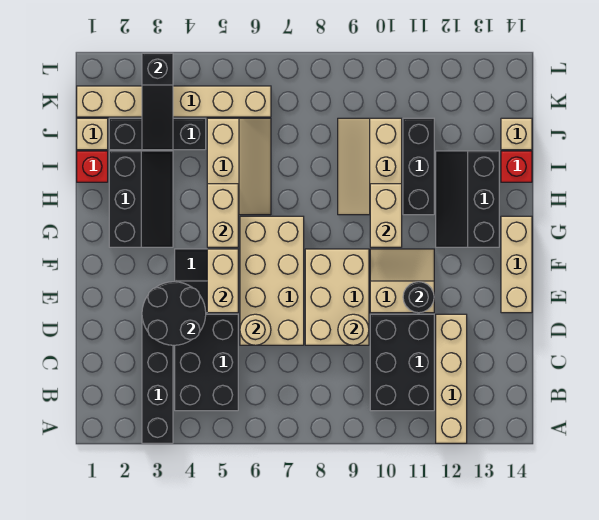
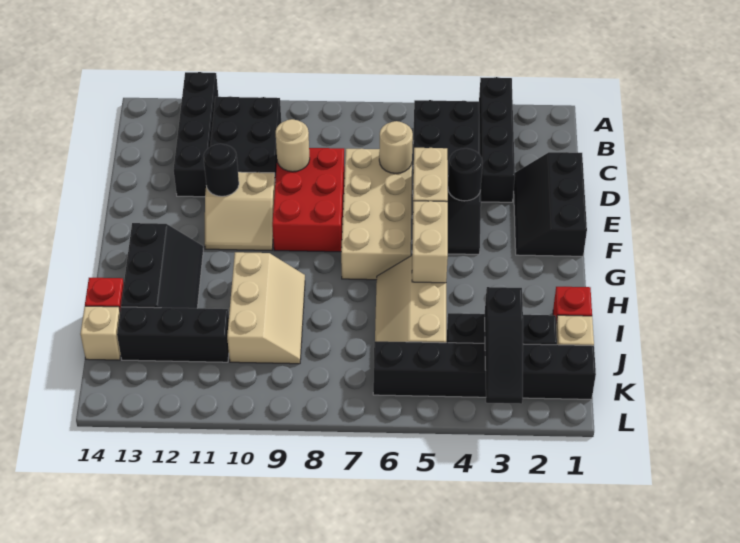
tan 1x4 brick [436,314,467,443] -> black 1x4 brick [174,72,218,197]
black 2x2 round brick [142,282,206,345] -> black 1x1 round brick [448,148,483,201]
tan 2x3 brick [305,249,369,345] -> red 2x3 brick [272,148,345,252]
tan 1x3 brick [501,216,532,313] -> none
black 2x3 slope [109,151,173,247] -> black 2x3 slope moved to [514,152,587,256]
tan 1x2 brick [370,184,402,247] -> none
black 1x3 brick [403,118,434,215] -> black 1x3 brick turned to [117,307,229,362]
black 1x3 slope [142,53,173,150] -> black 1x3 slope turned to [485,287,523,404]
tan 1x6 brick [77,86,271,117] -> black 1x6 brick [373,341,596,399]

